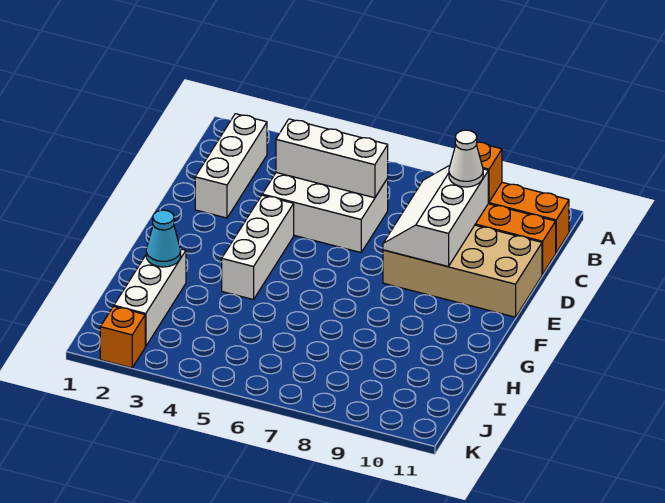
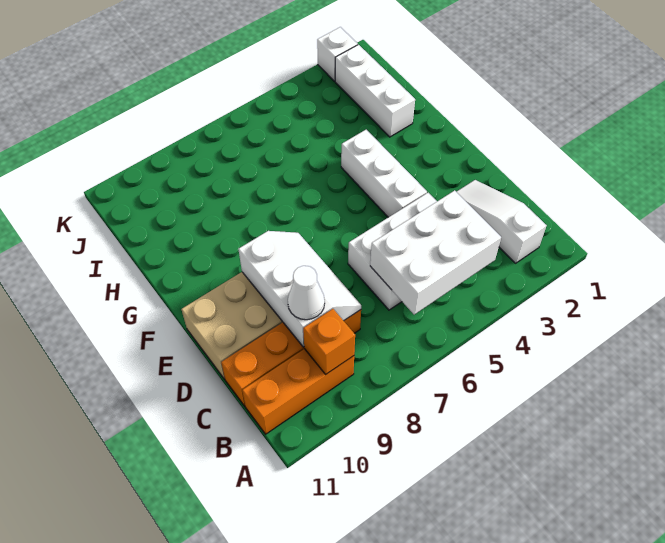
white 1x3 brick [195,114,267,218] -> white 1x3 slope [457,180,547,263]
white 1x3 brick [276,119,388,198] -> white 2x3 brick [370,190,501,315]
cyan 1x1 cone [146,210,181,267] -> none
orange 1x1 brick [100,306,145,368] -> white 1x1 brick [317,27,358,81]

